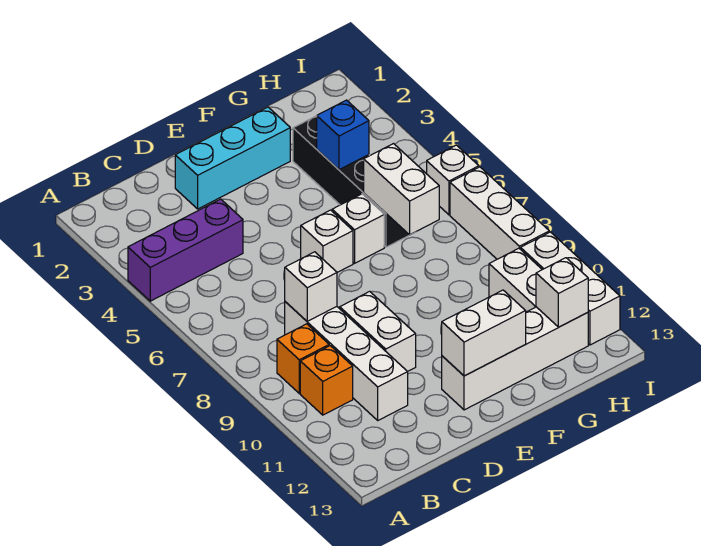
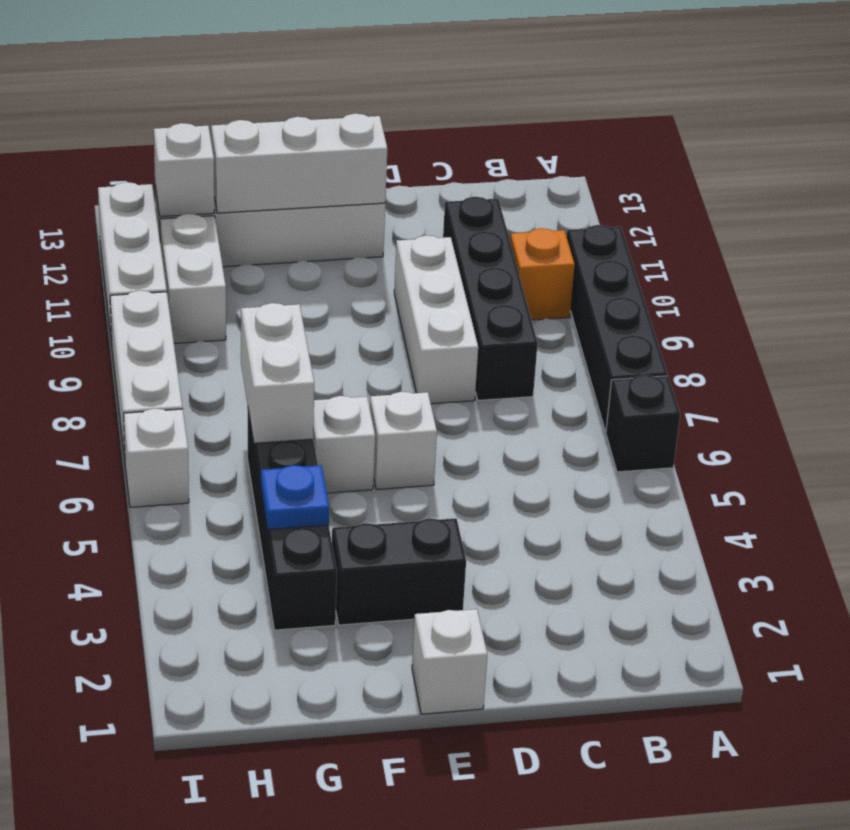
purple 1x3 brick [128,199,243,301] -> none
none -> black 1x1 brick [606,375,680,472]
none -> black 1x4 brick [567,225,668,432]
orange 1x1 brick [277,324,329,393] -> none
white 1x4 brick [285,302,408,420] -> black 1x4 brick [443,197,538,400]
white 1x1 brick [285,252,337,321] -> white 1x1 brick moved to [412,609,487,714]
cyan 1x3 brick [175,107,290,209] -> none
white 1x2 brick [339,291,416,371] -> white 1x3 brick [394,235,478,404]
none -> black 1x2 brick [332,518,466,625]
white 1x2 brick [442,290,526,376] -> white 1x3 brick [211,114,387,213]
blue 1x1 brick [317,100,369,170] -> blue 1x1 plate [261,465,329,530]

